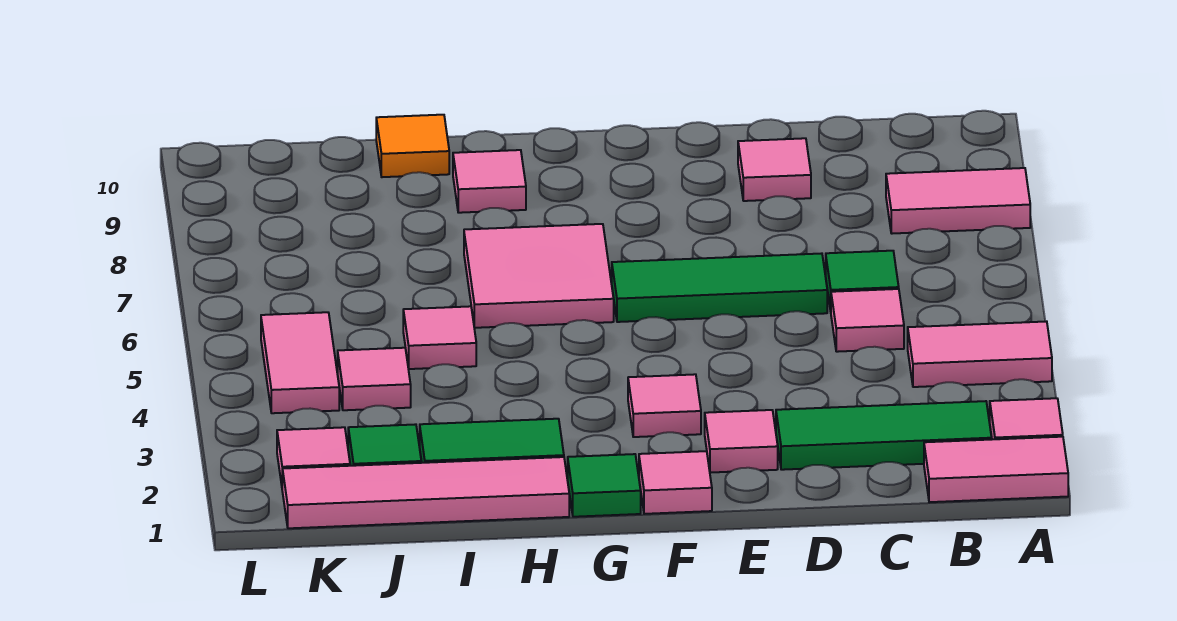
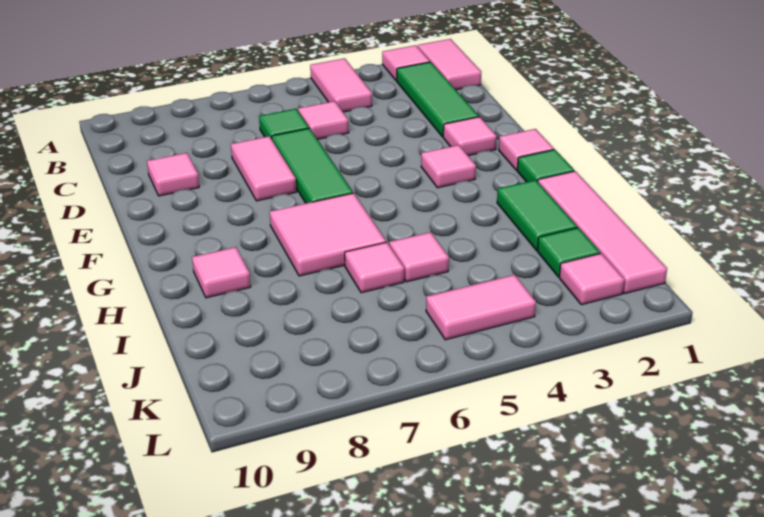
pink 1x2 tile [886,168,1030,234] -> pink 1x2 tile moved to [231,136,297,201]
orange 1x1 tile [376,115,449,177] -> none
pink 1x1 tile [338,348,411,410] -> pink 1x1 tile moved to [345,242,404,293]

